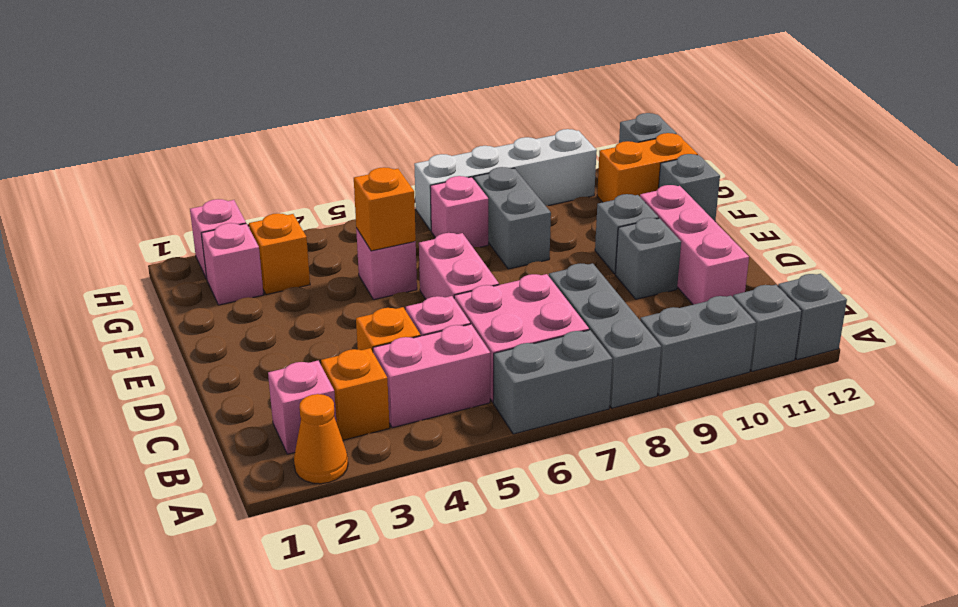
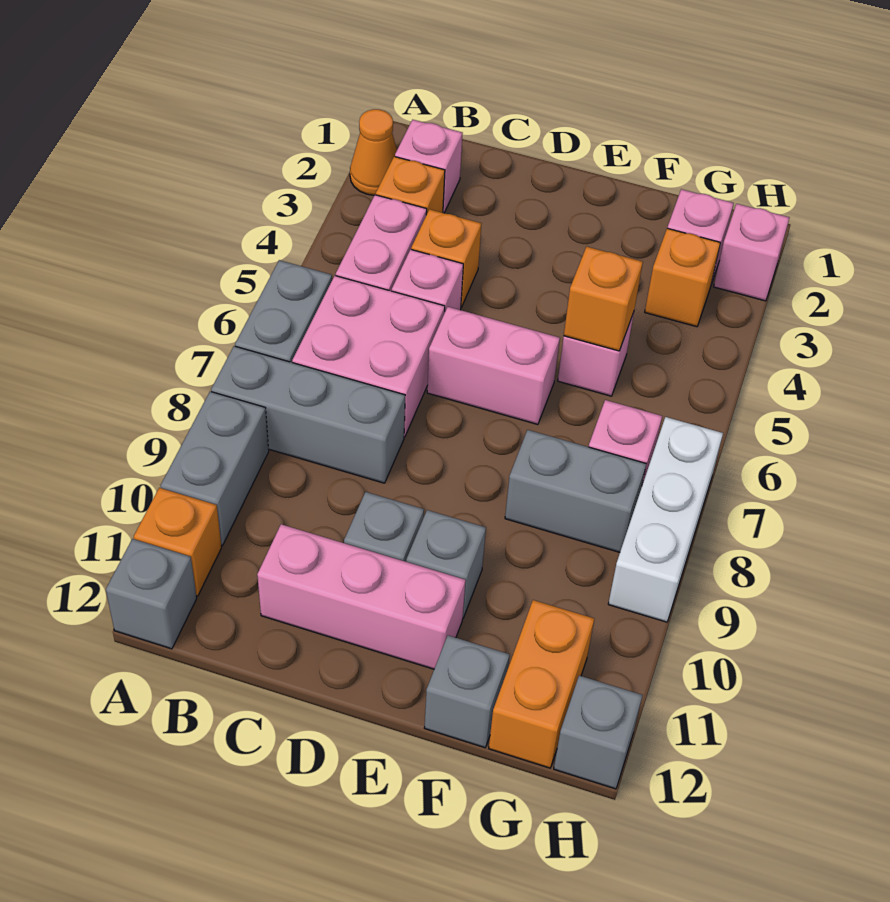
grey 1x1 brick [733,285,802,371] -> orange 1x1 brick [134,488,222,596]
white 1x4 brick [414,129,597,231] -> white 1x3 brick [608,417,723,622]

